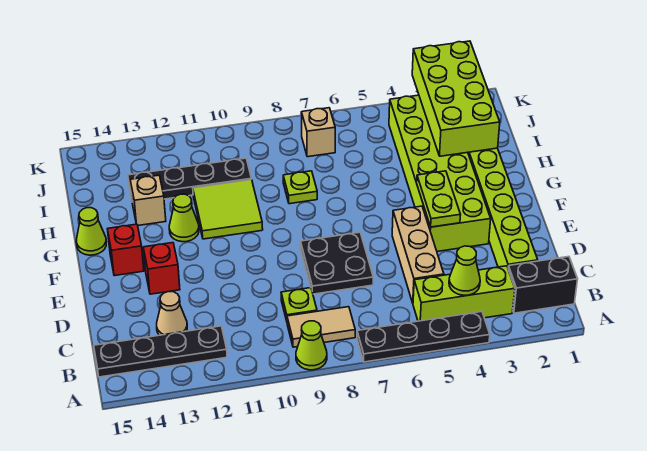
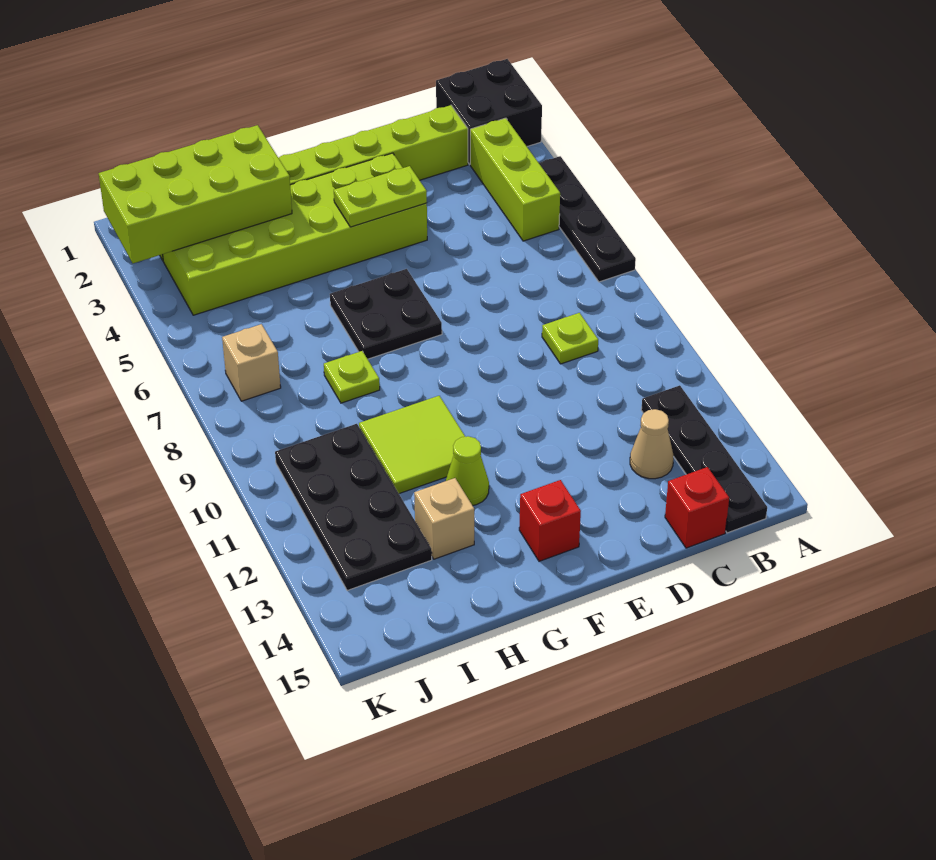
lime 1x1 cone [296,321,327,370] -> none
black 1x2 brick [508,257,578,313] -> black 2x2 brick [436,59,542,164]
lime 1x1 cone [449,246,480,295] -> none
tan 1x2 tile [287,307,355,347] -> none
tan 1x3 brick [392,206,444,303] -> none
black 2x2 plate [301,232,373,294] -> black 2x2 plate moved to [330,269,442,359]
red 1x1 brick [143,243,180,294] -> red 1x1 brick moved to [665,467,729,548]
lime 1x1 cone [76,208,106,255] -> none
black 1x4 plate [128,158,251,199] -> black 2x4 plate [275,424,432,591]

